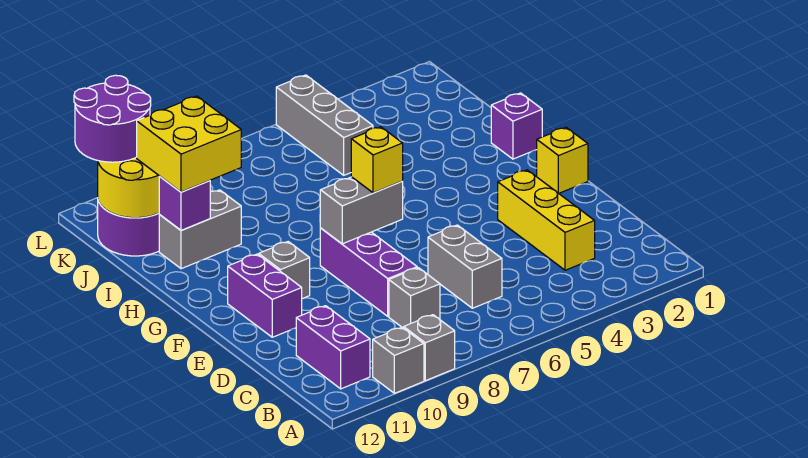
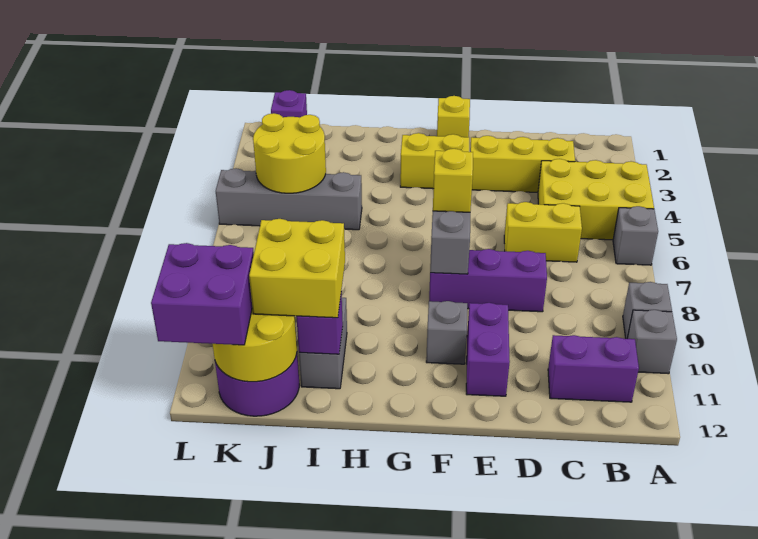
none -> yellow 2x3 brick [538,159,654,240]
grey 1x2 brick [428,225,502,308] -> yellow 1x2 brick [504,202,582,262]
grey 1x1 brick [389,268,440,328] -> grey 1x1 brick moved to [613,206,658,265]
purple 1x2 brick [228,254,302,337] -> purple 1x2 brick turned to [466,303,510,396]
none -> yellow 1x2 brick [400,133,469,189]
purple 1x1 brick [491,93,542,159] -> purple 1x1 brick moved to [271,90,307,117]
none -> yellow 2x2 round brick [253,113,326,193]
grey 1x3 brick [276,75,373,175] -> grey 1x4 brick [216,168,362,230]
purple 2x2 round brick [74,75,151,162] -> purple 2x2 brick [151,243,254,345]

